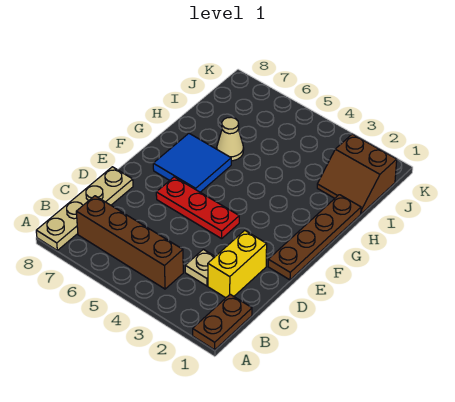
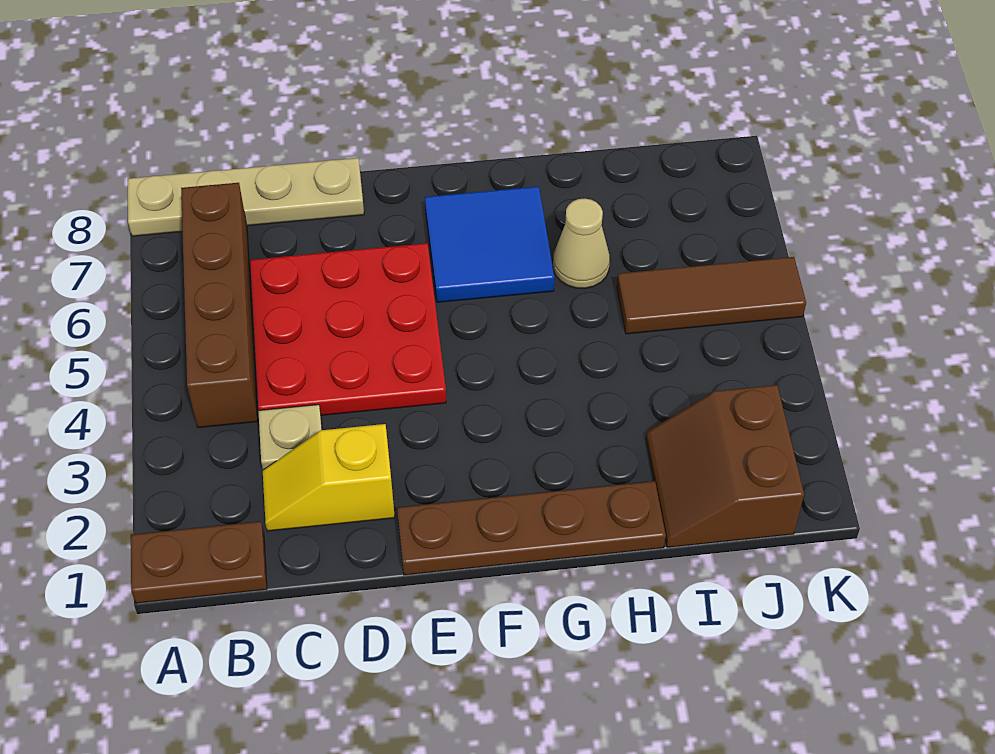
yellow 1x2 brick [208,230,267,298] -> yellow 1x2 slope [263,424,395,531]
red 1x3 plate [156,177,239,239] -> red 3x3 plate [250,243,446,415]
none -> brown 1x3 tile [617,257,806,334]

